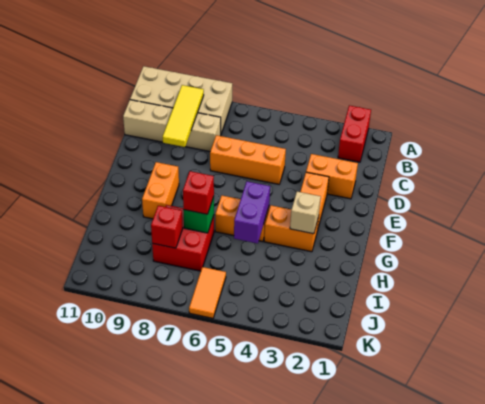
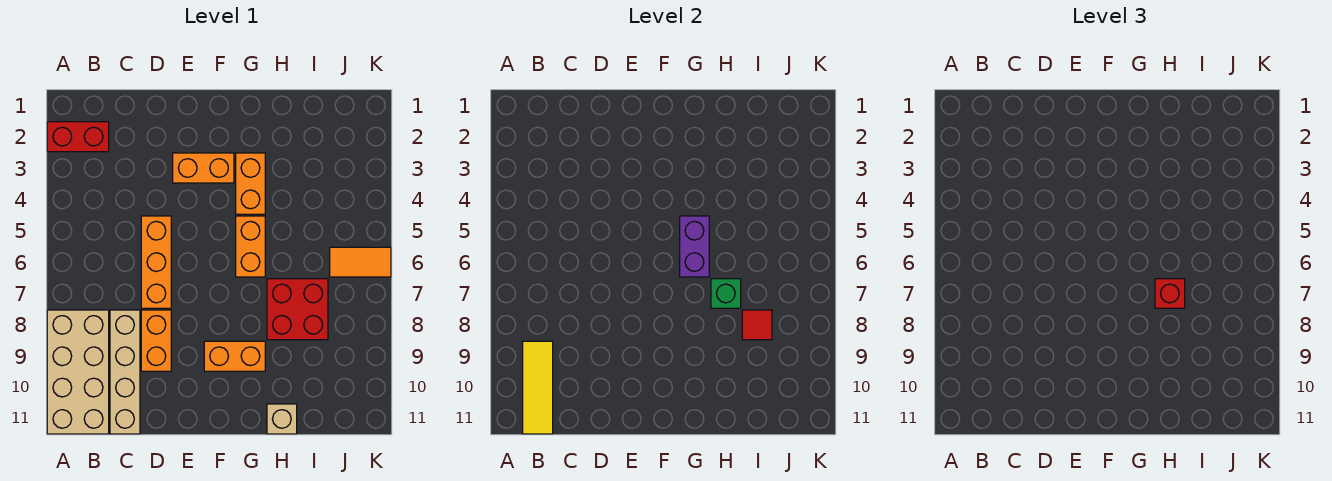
yellow 1x3 tile [163,85,204,147] -> yellow 1x3 tile turned to [523,341,553,434]
orange 1x2 brick [306,154,358,199] -> orange 1x2 brick moved to [141,310,171,371]
tan 1x1 brick [290,192,321,234] -> tan 1x1 brick moved to [267,404,297,434]
purple 1x2 brick [234,182,270,243] -> purple 1x2 brick turned to [680,216,709,277]
red 1x1 brick [151,206,183,248] -> red 1x1 tile [742,310,772,340]

